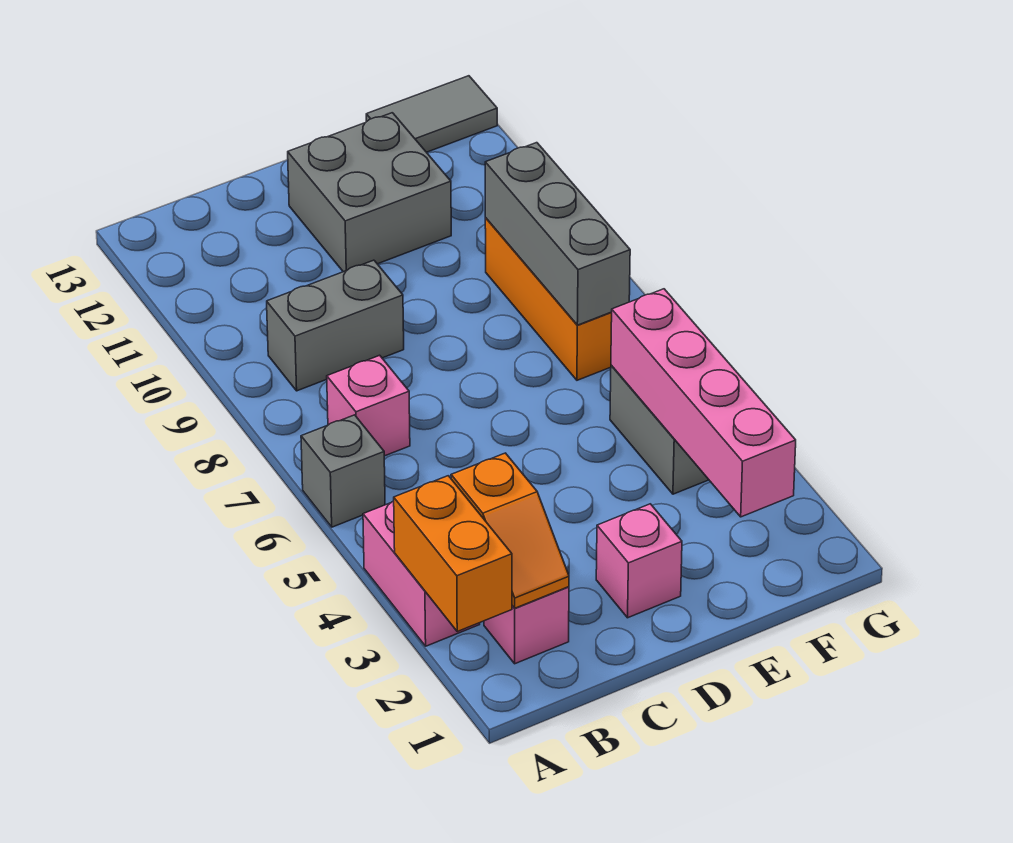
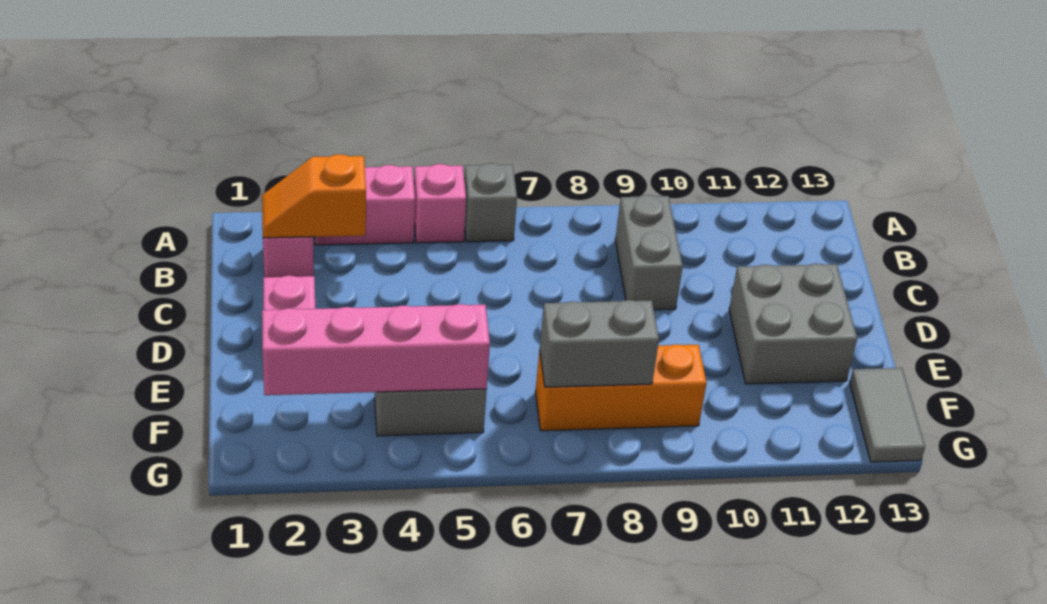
orange 1x2 brick [394,476,512,631] -> none
pink 1x1 brick [327,355,410,456] -> pink 1x1 brick moved to [414,164,466,243]
grey 1x3 brick [485,143,630,325] -> grey 1x2 brick [540,300,659,387]

